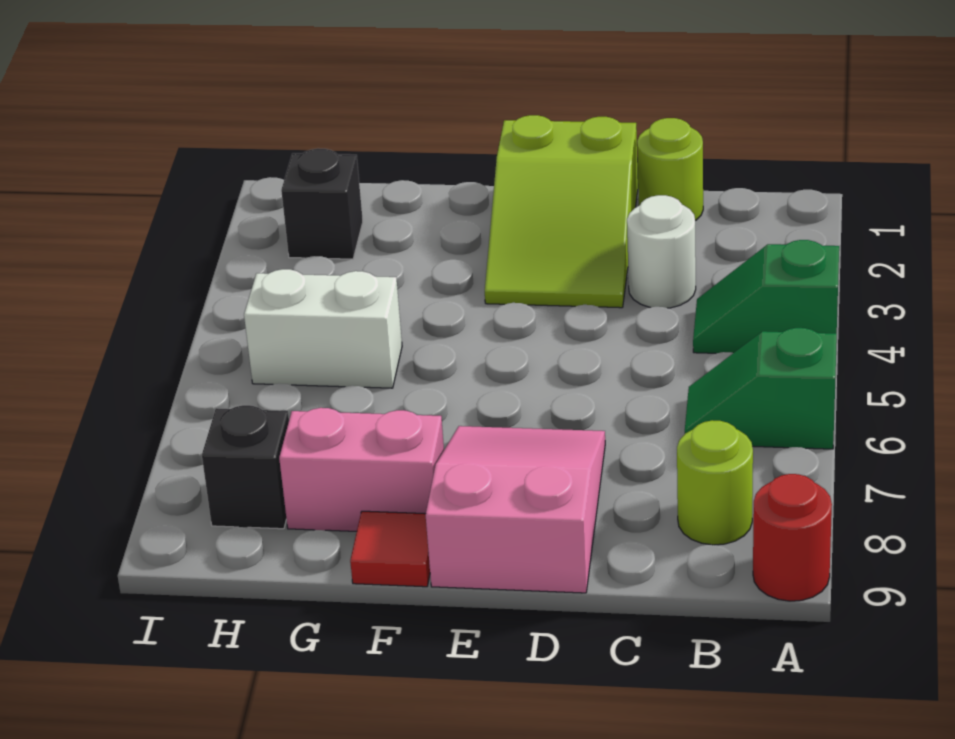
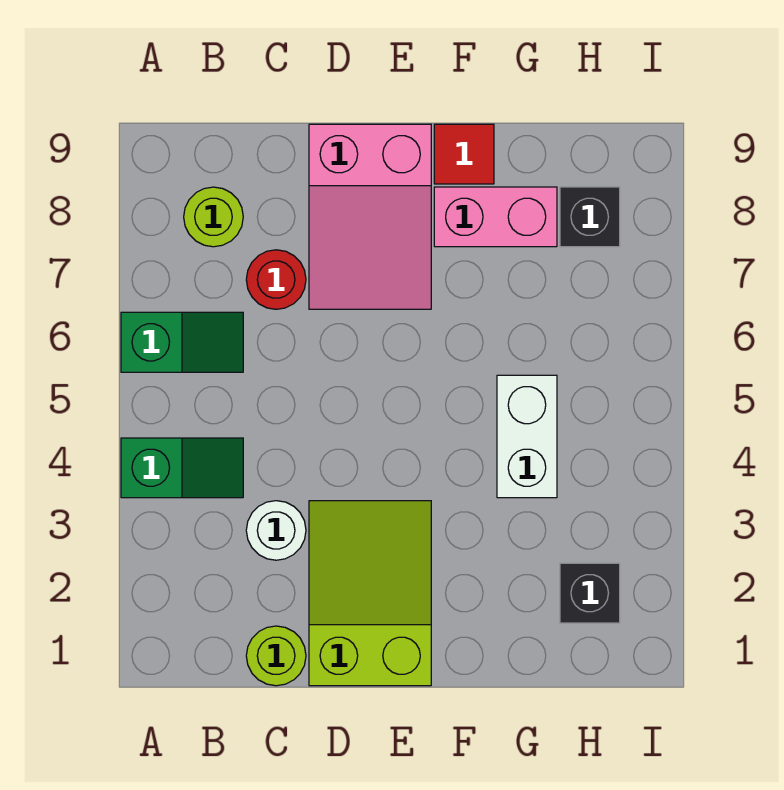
red 1x1 round brick [753,474,832,601] -> red 1x1 round brick moved to [246,250,306,309]
white 1x2 brick [244,269,402,388] -> white 1x2 brick turned to [497,375,557,498]

